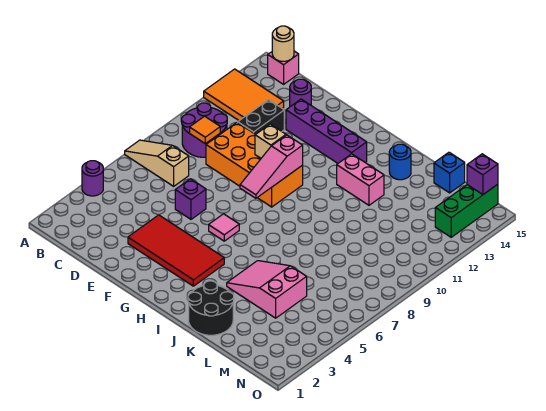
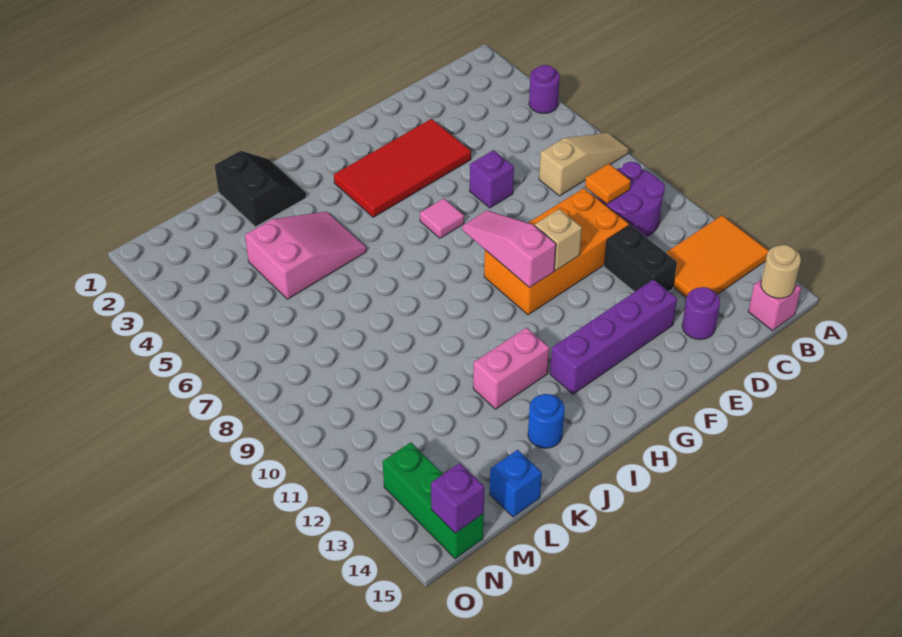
black 2x2 round brick [188,281,234,335] -> black 2x2 slope [215,151,307,227]

